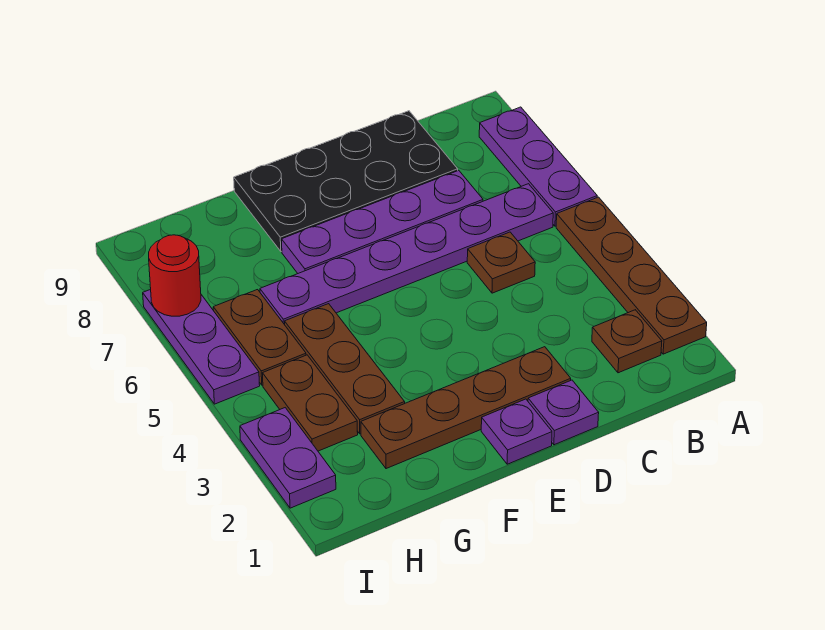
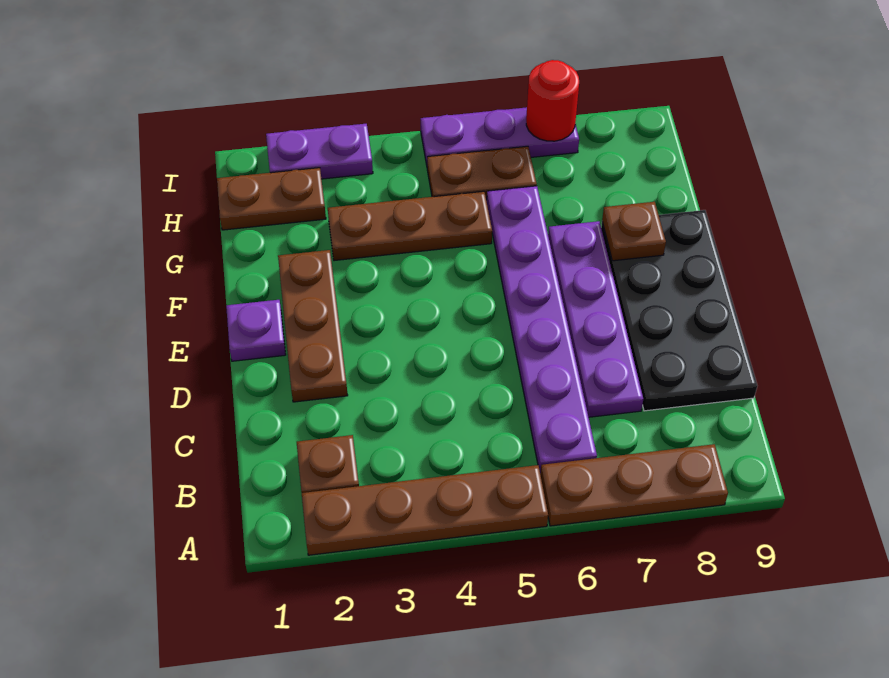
purple 1x3 plate [479,107,597,226] -> brown 1x3 plate [540,444,728,526]
brown 1x1 plate [467,232,535,293] -> brown 1x1 plate moved to [602,202,666,261]
purple 1x1 plate [528,380,599,445] -> none
brown 1x4 plate [361,347,571,469] -> brown 1x3 plate [278,250,348,402]
brown 1x2 plate [263,355,358,451] -> brown 1x2 plate moved to [217,168,326,230]

